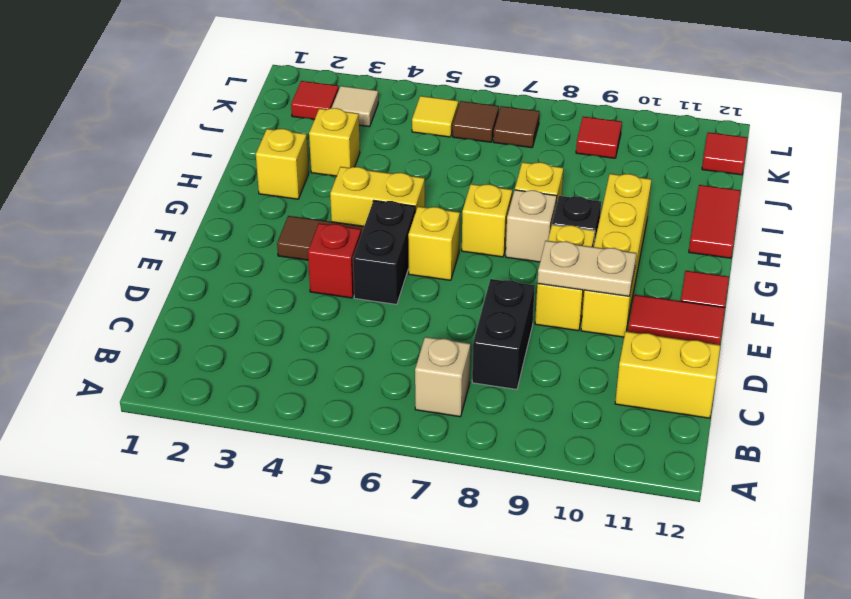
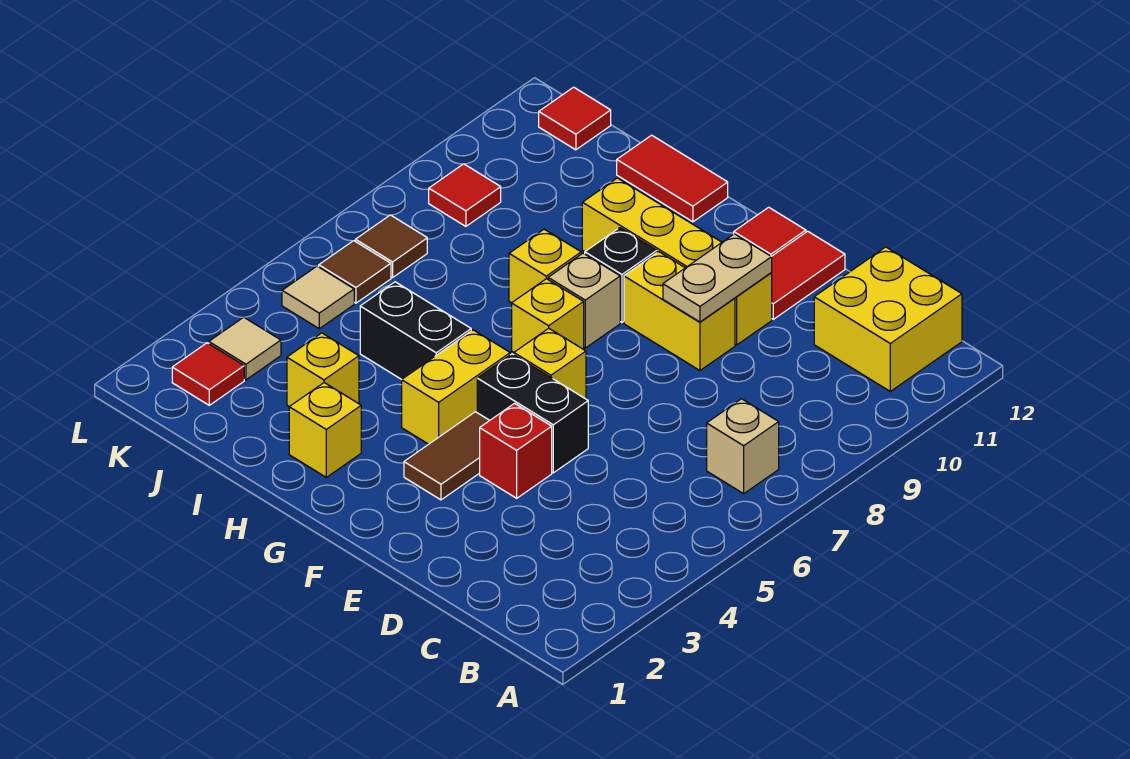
black 1x2 brick [472,279,535,389] -> black 1x2 brick moved to [360,282,471,380]
yellow 1x2 brick [615,332,721,418] -> yellow 2x2 brick [814,247,962,391]
yellow 1x1 tile [412,96,458,137] -> tan 1x1 tile [282,266,354,329]

